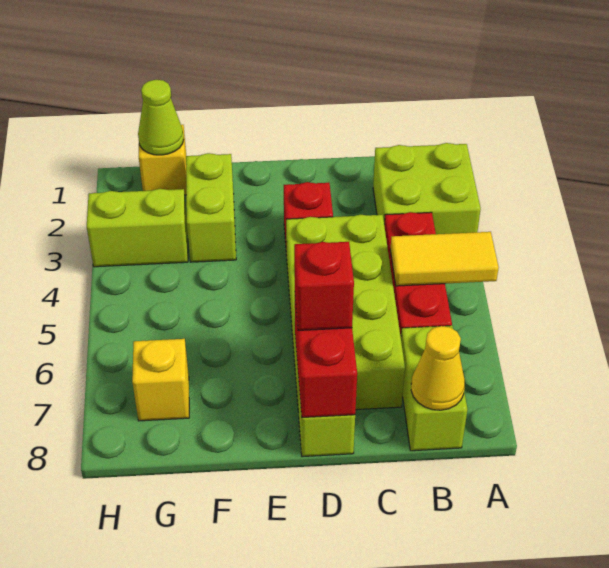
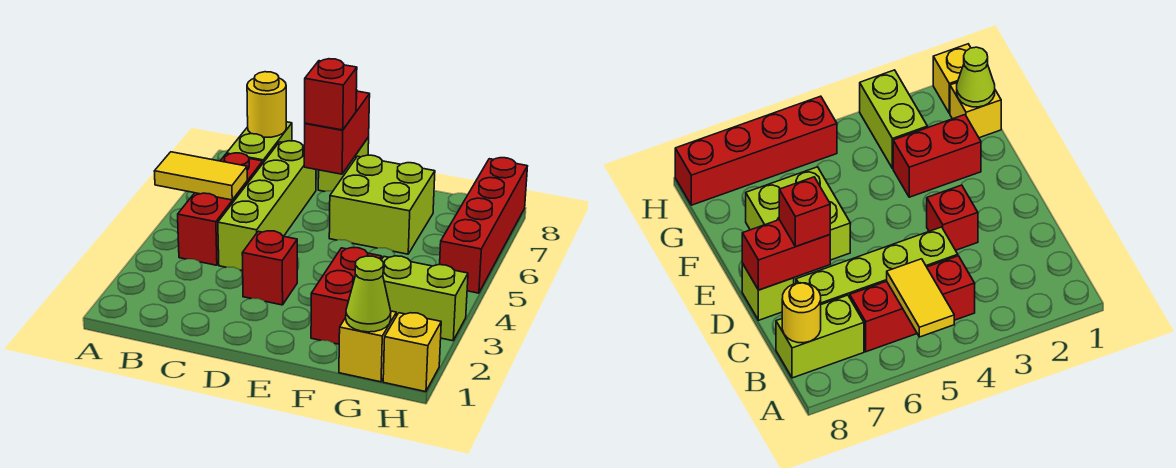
lime 2x2 brick [373,143,481,234] -> lime 2x2 brick moved to [329,155,435,254]
yellow 1x1 cone [411,326,465,410] -> yellow 1x1 round brick [247,72,286,137]
lime 2x4 brick [286,215,405,412] -> lime 1x4 brick [218,141,316,271]
lime 1x2 brick [186,153,236,262] -> red 1x2 brick [311,248,382,344]
yellow 1x1 brick [132,339,189,421] -> yellow 1x1 brick moved to [383,313,441,392]
none -> red 1x4 brick [440,158,528,293]

